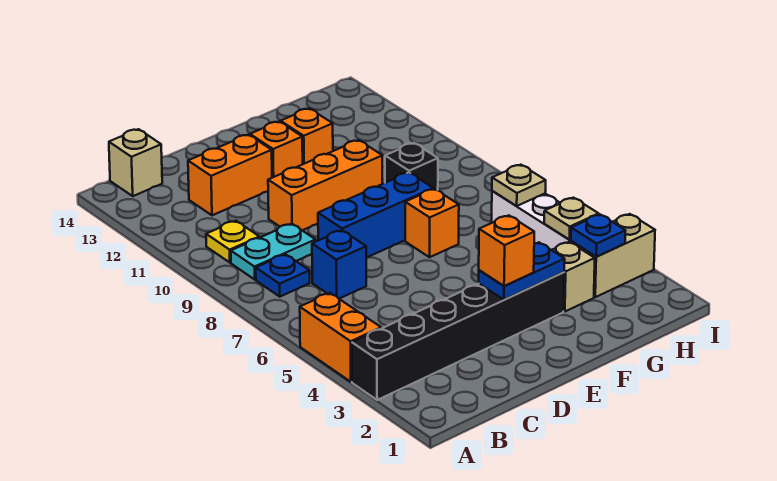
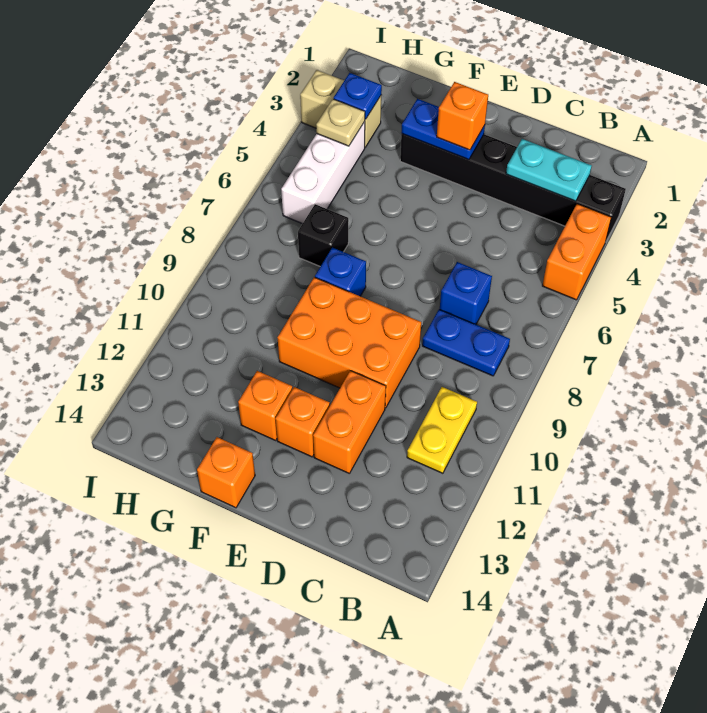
blue 1x1 plate [256,254,310,297] -> blue 1x2 plate [422,309,510,376]
cyan 1x2 plate [231,224,316,279] -> cyan 1x2 plate moved to [506,139,592,201]
yellow 1x1 plate [206,221,259,262] -> yellow 1x2 plate [407,387,477,473]
tan 1x1 brick [109,129,162,196] -> none
orange 1x2 brick [188,135,272,215] -> orange 1x2 brick turned to [313,371,386,474]
blue 1x3 brick [318,173,433,258] -> blue 1x1 brick [315,248,366,296]
orange 1x3 brick [268,140,382,230] -> orange 2x3 brick [277,277,421,408]
orange 1x1 brick [405,189,459,257] -> orange 1x1 brick moved to [197,437,255,508]
tan 1x1 brick [552,242,595,312] -> none
black 1x1 brick [385,143,438,190] -> black 1x1 brick moved to [298,204,348,267]
tan 1x1 plate [492,165,546,206] -> none

